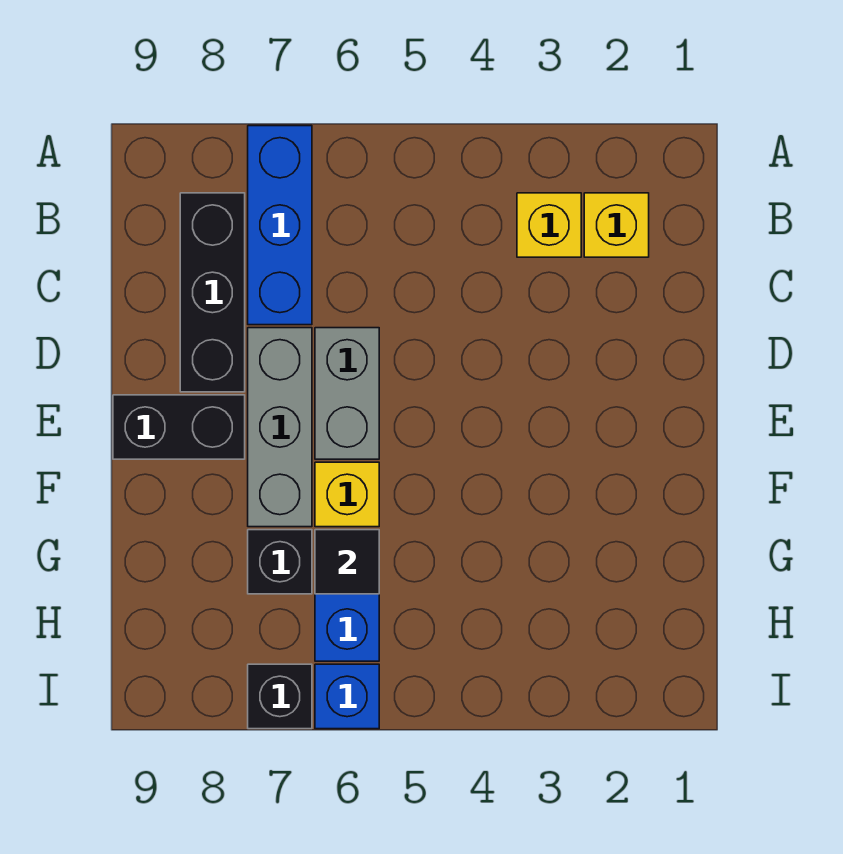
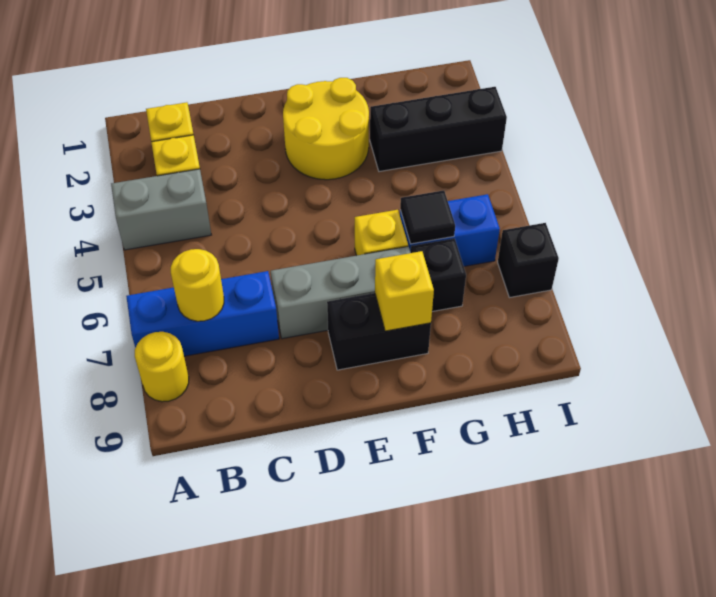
none -> yellow 1x1 round brick [135,332,189,402]
none -> yellow 1x1 round brick [171,249,224,321]
black 1x3 brick [180,193,245,392] -> black 1x3 brick moved to [370,87,507,172]
grey 1x2 brick [315,328,379,459] -> grey 1x2 brick moved to [111,169,211,250]
none -> yellow 2x2 round brick [283,78,369,180]
black 1x2 brick [113,395,245,459] -> black 1x2 brick turned to [327,293,431,370]
none -> yellow 1x1 brick [375,251,434,331]
blue 1x1 brick [315,664,379,729] -> none

